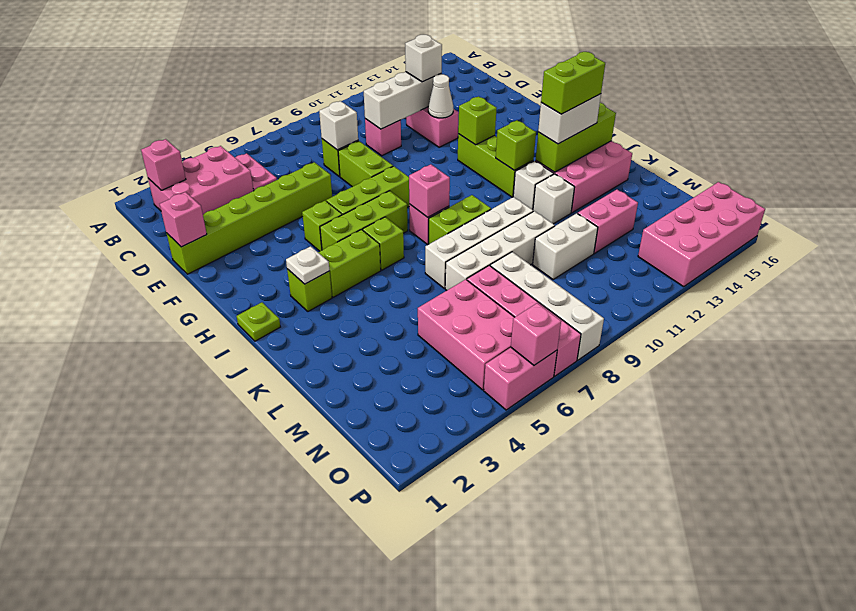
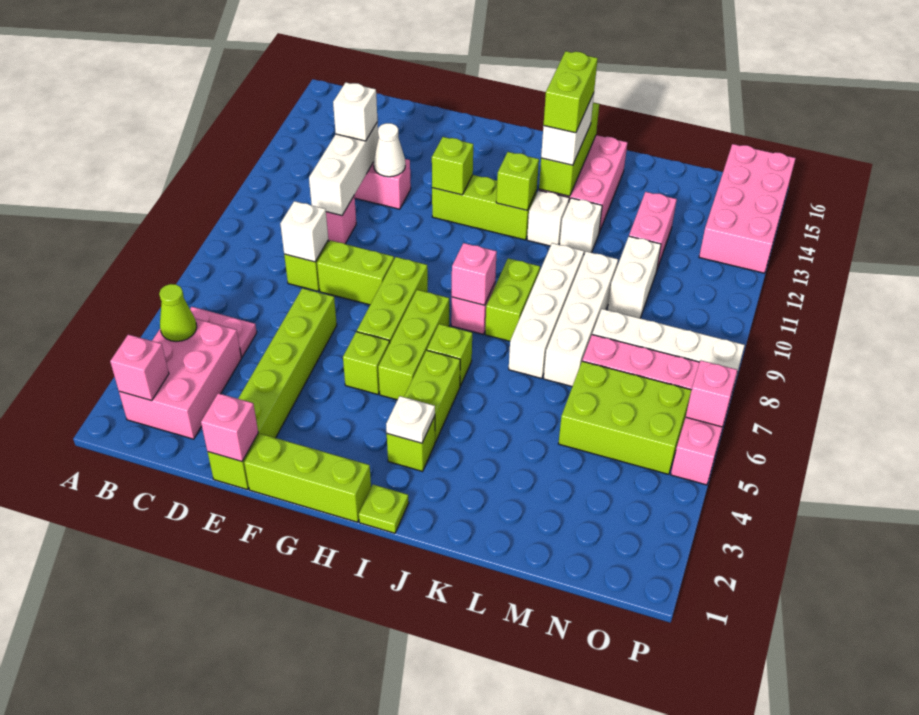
none -> lime 1x1 cone [159,284,197,342]
none -> lime 1x3 brick [244,434,371,522]
pink 2x3 brick [418,279,514,390] -> lime 2x3 brick [558,361,691,474]

